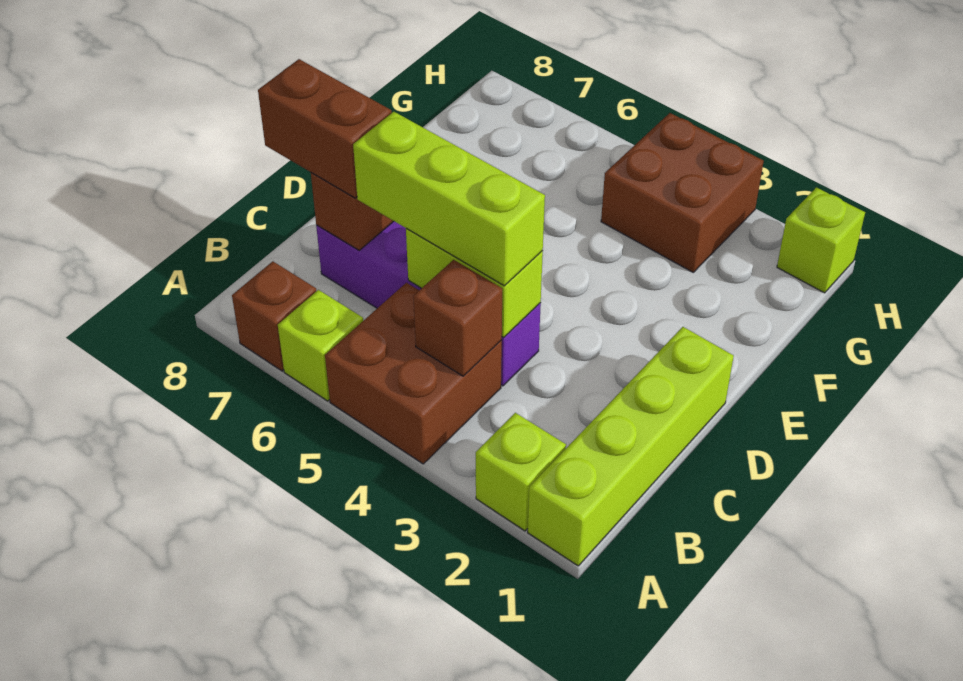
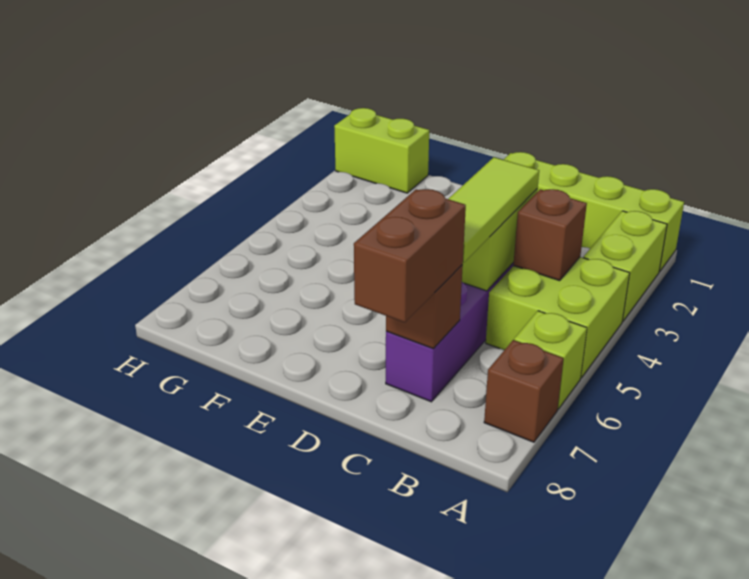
lime 1x1 brick [476,413,566,531] -> lime 1x2 brick [584,211,667,322]
brown 2x2 brick [325,283,502,464] -> lime 2x2 brick [486,257,630,378]
lime 1x3 brick [353,112,545,286] -> lime 1x3 tile [449,157,539,263]
brown 2x2 brick [601,113,764,272] -> none
lime 1x1 brick [777,187,865,293] -> lime 1x2 brick [334,108,429,193]

